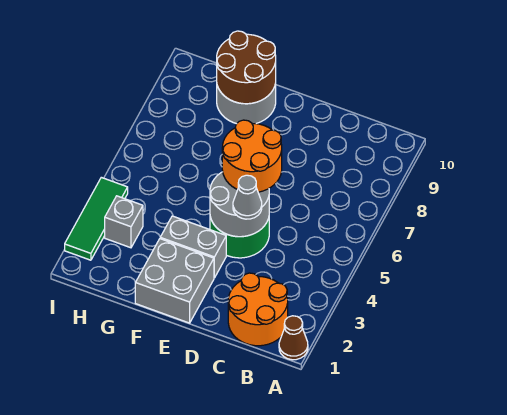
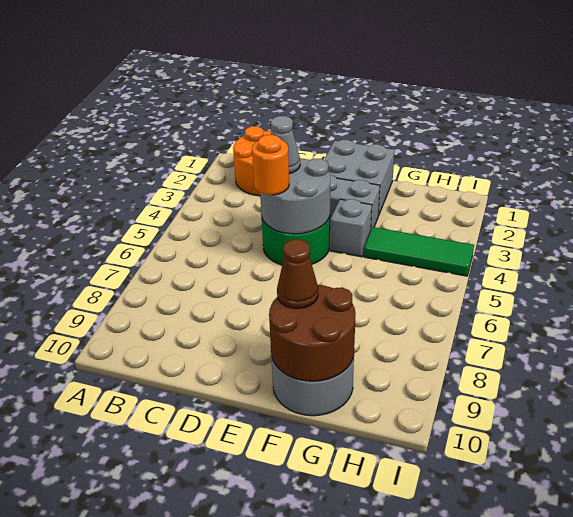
brown 1x1 cone [279,316,308,360] -> brown 1x1 cone moved to [277,239,318,308]
orange 2x2 round brick [222,120,282,192] -> orange 1x1 round brick [252,135,289,195]
grey 1x1 brick [105,196,143,248] -> grey 1x1 brick moved to [330,199,372,257]
green 1x3 tile [65,177,128,260] -> green 1x3 tile turned to [364,227,474,276]

